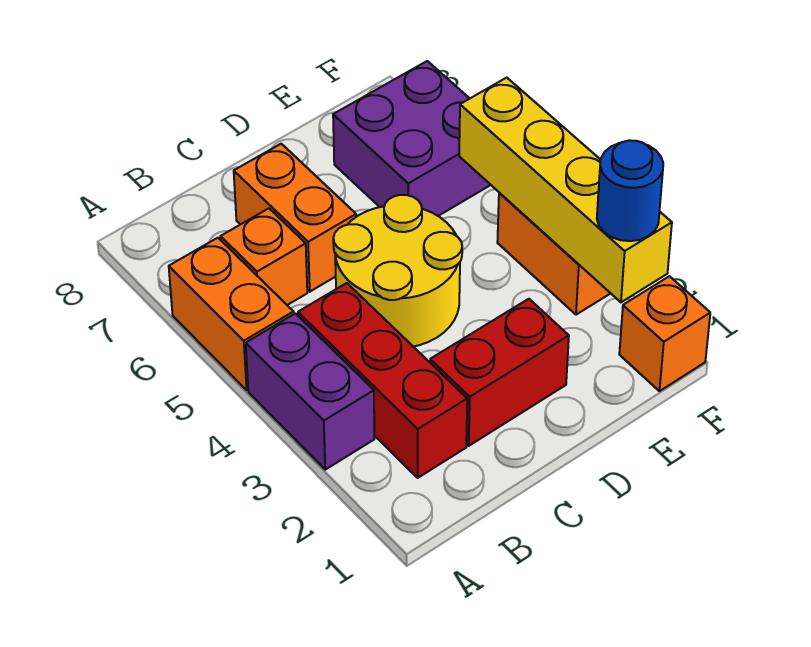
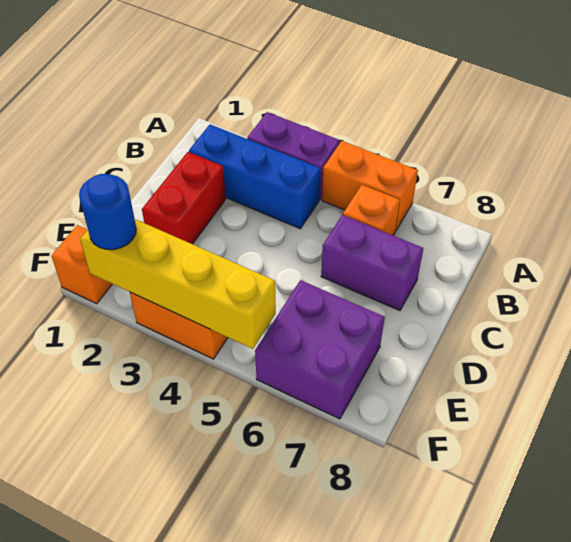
red 1x3 brick [298,283,467,478] -> blue 1x3 brick [189,125,320,229]
yellow 2x2 round brick [333,195,462,347] -> none
orange 1x2 brick [234,144,356,292] -> purple 1x2 brick [321,215,423,311]

